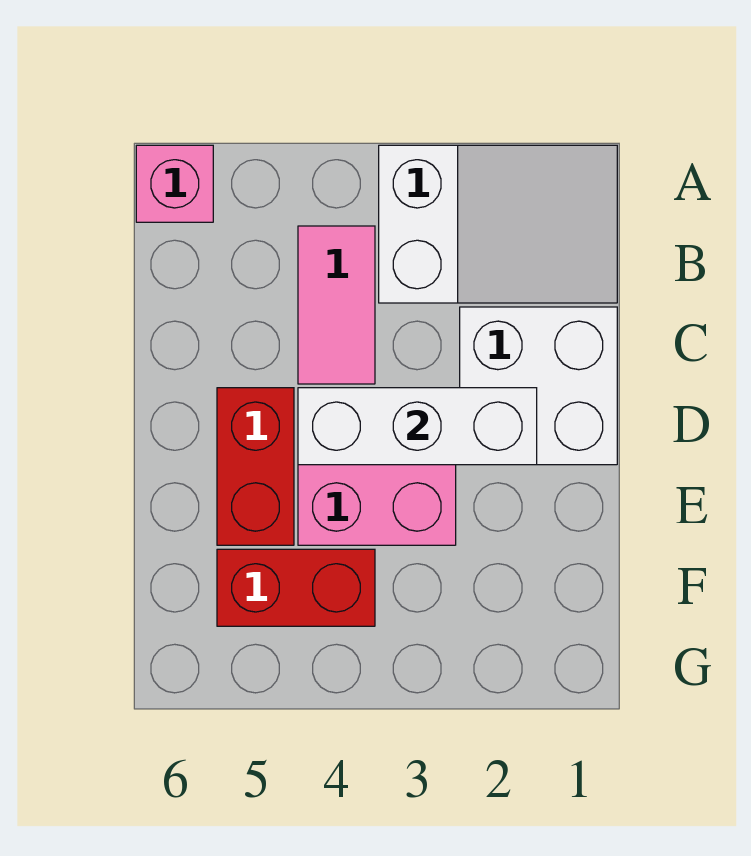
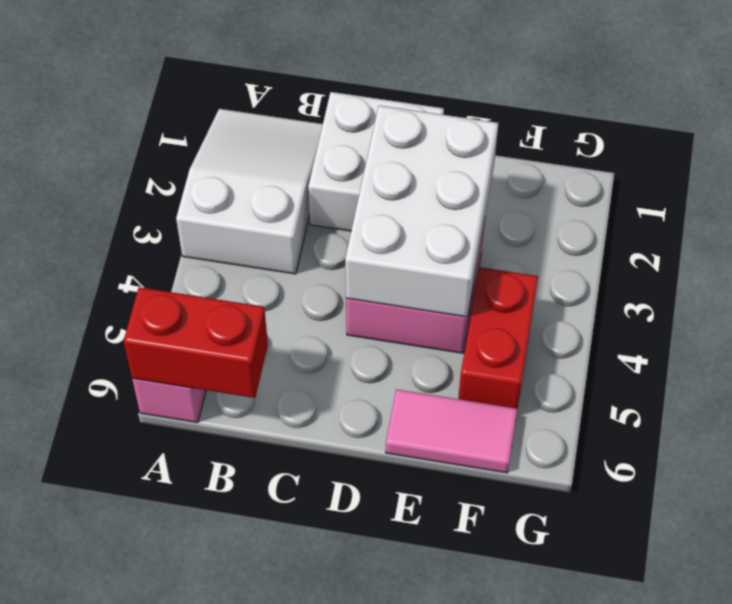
pink 1x2 tile [298,226,375,384] -> pink 1x2 tile moved to [386,389,517,473]
white 1x3 brick [298,388,537,465] -> white 2x3 brick [345,105,498,317]
red 1x2 brick [217,388,294,545] -> red 1x2 brick moved to [124,287,268,398]

